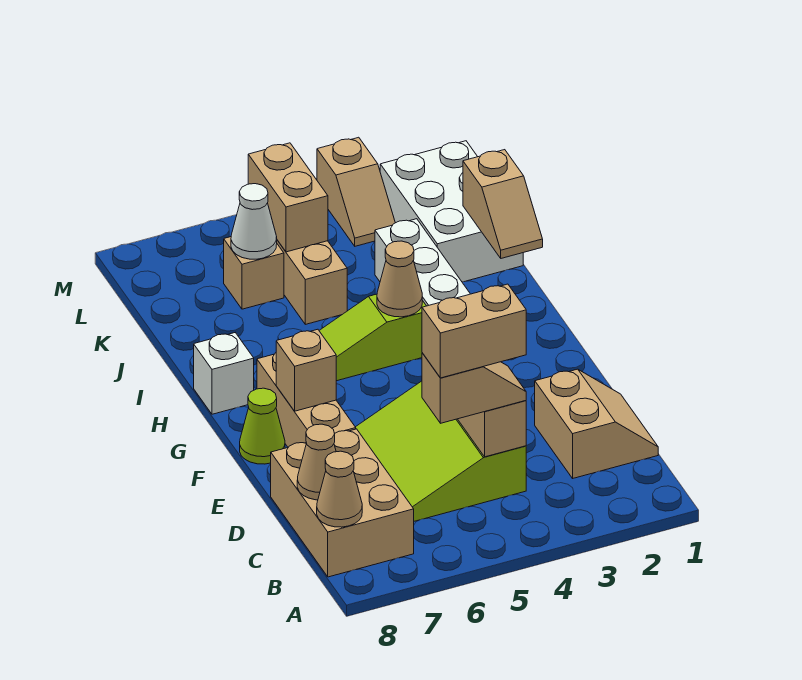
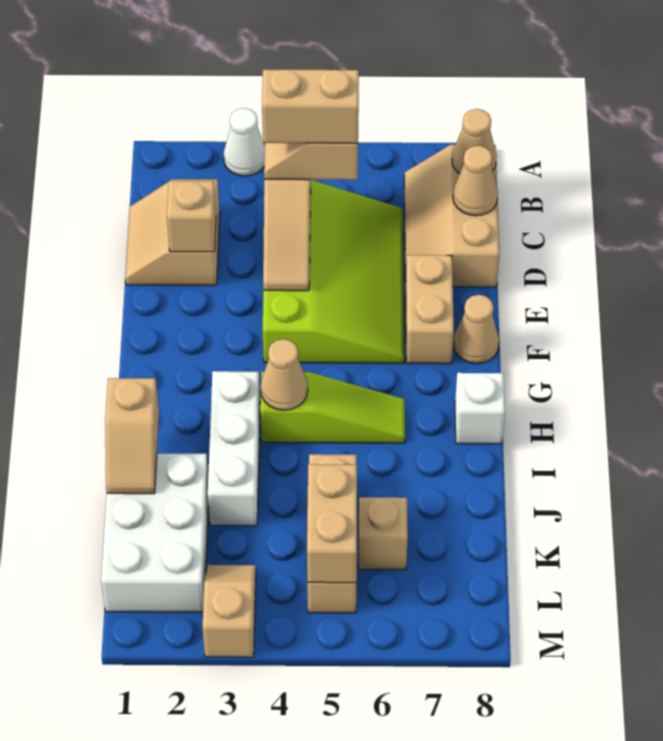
tan 2x3 brick [271,429,414,577] -> tan 2x3 slope [404,145,499,287]
lime 3x3 slope [355,381,526,521] -> lime 3x4 slope [262,180,404,363]
tan 1x3 brick [257,353,356,447] -> tan 1x2 brick [406,255,454,364]
tan 1x1 brick [276,329,336,411] -> tan 1x1 brick moved to [167,181,216,252]
lime 1x1 cone [240,388,285,464] -> tan 1x1 cone [454,295,499,364]
tan 1x2 slope [463,150,543,258] -> tan 1x2 slope turned to [105,378,159,494]
white 1x1 cone [231,184,277,259] -> white 1x1 cone moved to [224,108,265,176]

